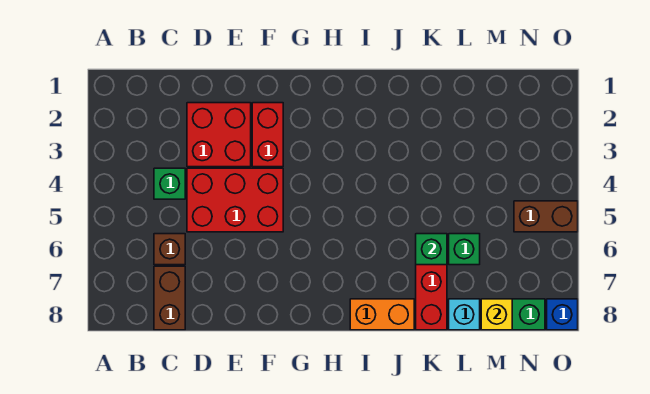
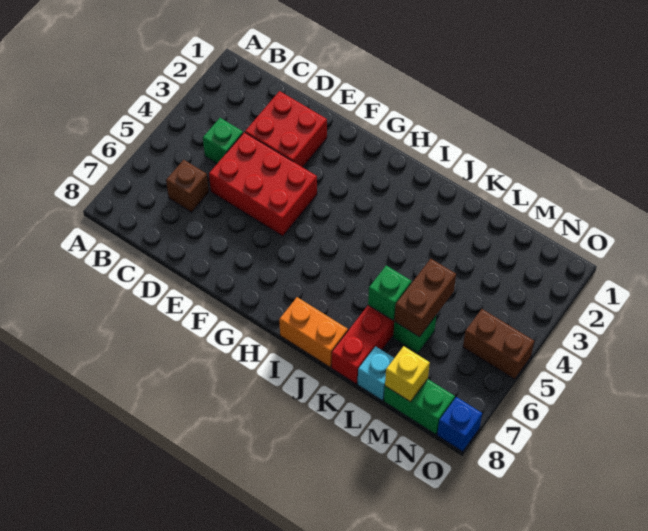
brown 1x2 brick [154,266,185,330] -> brown 1x2 brick moved to [394,259,456,337]
red 1x2 brick [252,103,283,167] -> none

